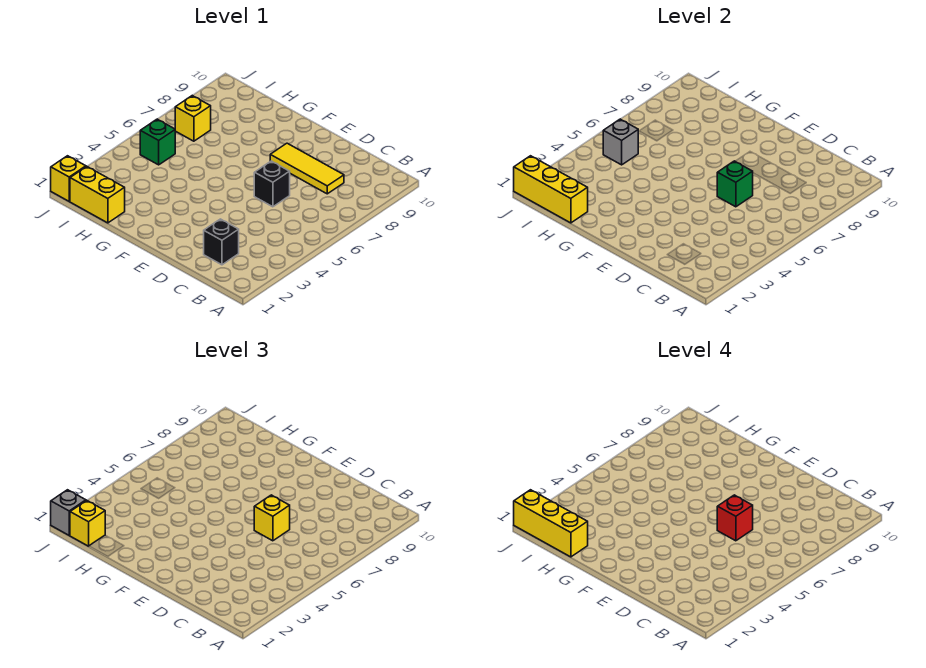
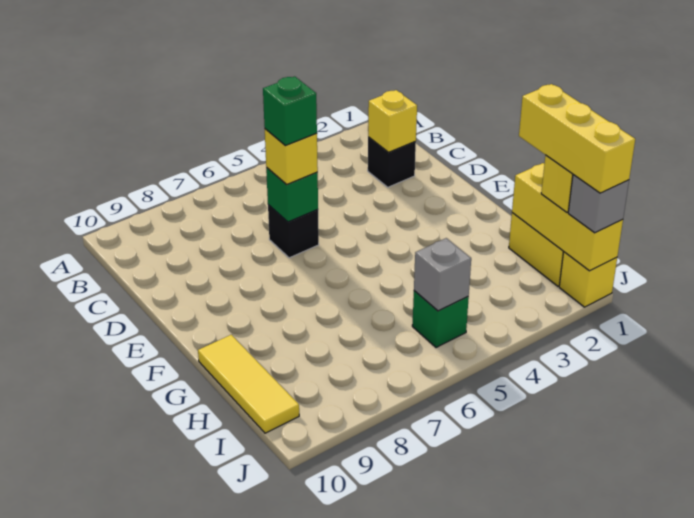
yellow 1x3 tile [270,143,344,194] -> yellow 1x3 tile moved to [198,335,299,433]
red 1x1 brick [717,495,753,541] -> green 1x1 brick [263,76,317,146]
yellow 1x1 brick [175,95,211,141] -> yellow 1x1 brick moved to [368,90,417,152]

